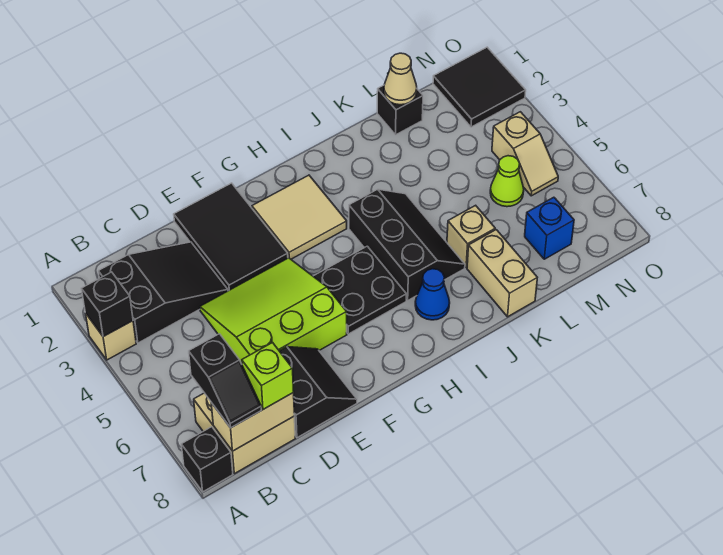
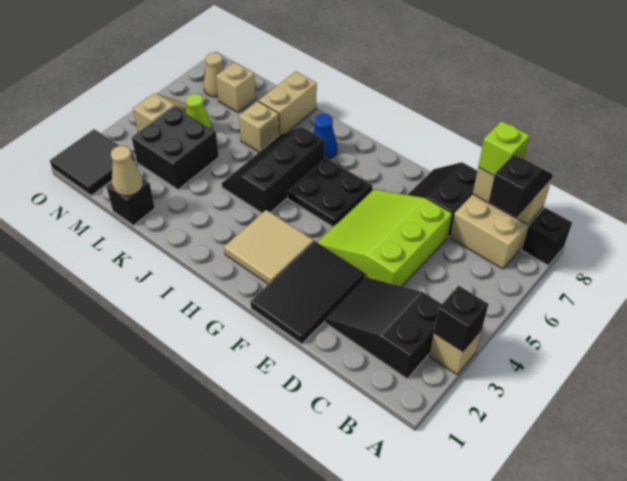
lime 3x3 slope [200,258,347,364] -> lime 3x3 slope turned to [317,189,452,286]
none -> black 2x2 brick [132,107,219,190]
blue 1x1 brick [525,197,574,259] -> tan 1x1 brick [216,62,256,112]
none -> tan 1x1 cone [204,53,225,97]

